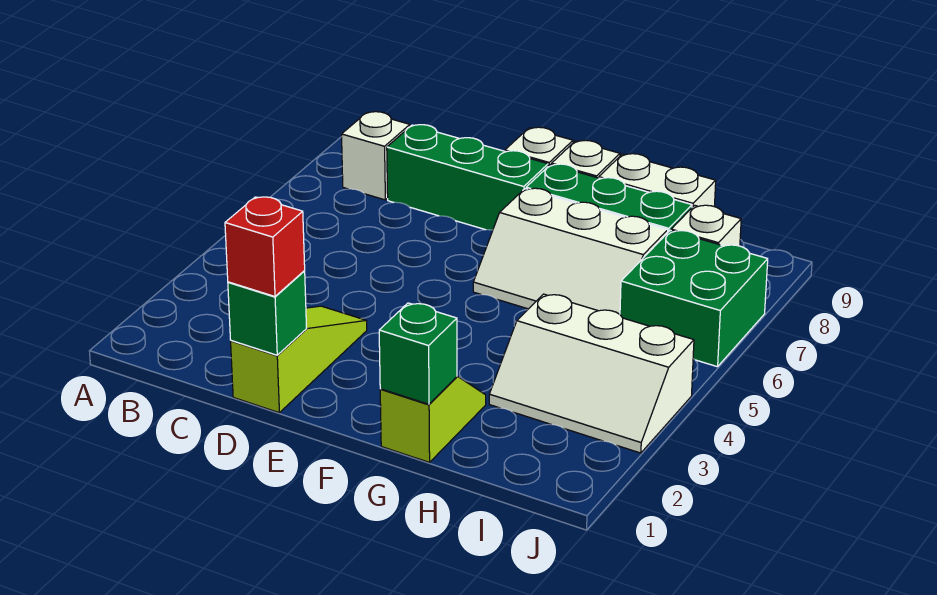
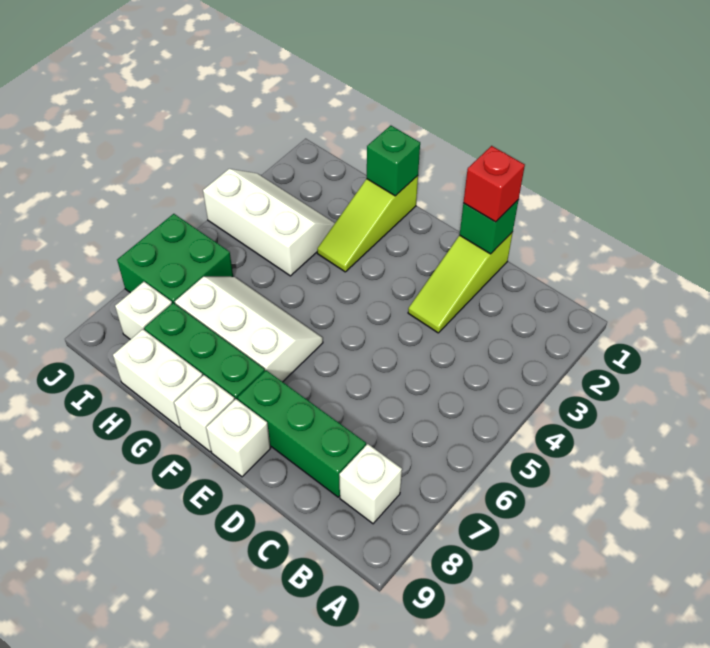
lime 1x2 slope [380,376,486,462] -> lime 1x3 slope [317,176,418,272]

